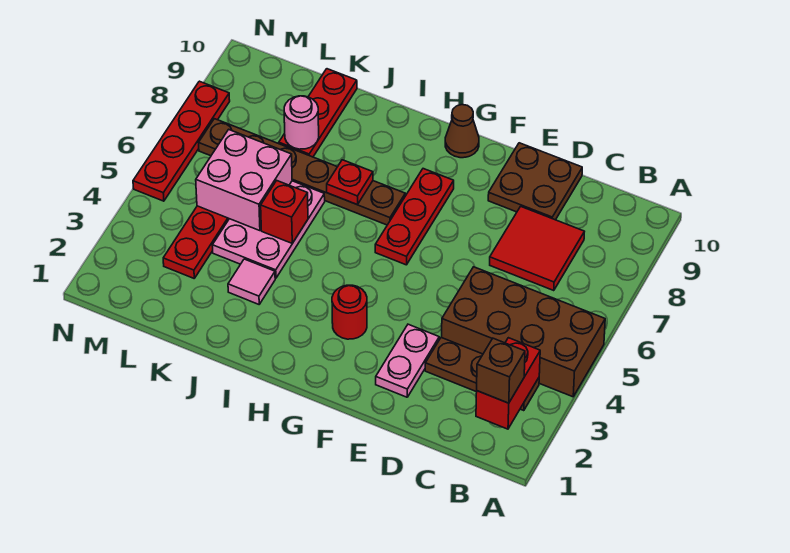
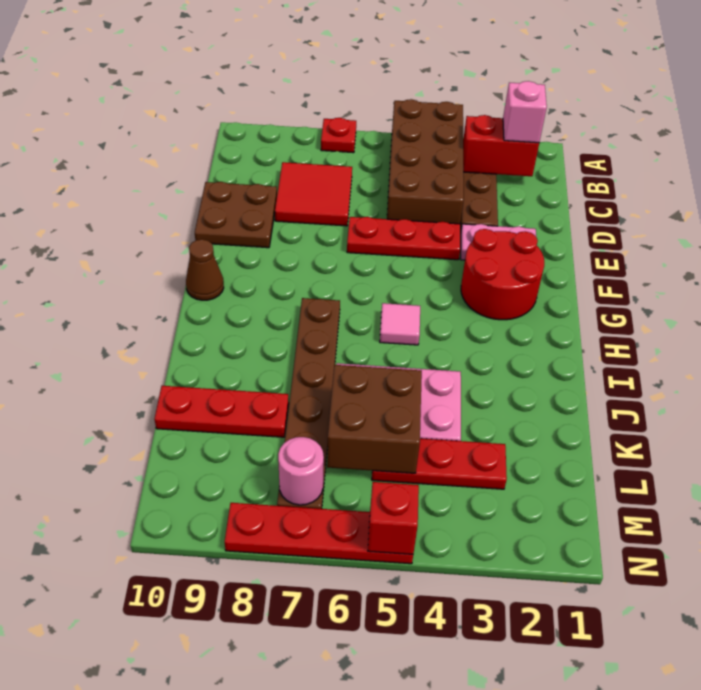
brown 1x1 brick [477,338,525,403] -> pink 1x1 brick [503,81,547,143]
red 1x1 round brick [332,285,367,339] -> red 2x2 round brick [461,229,544,320]
red 1x3 plate [375,169,454,265] -> red 1x3 plate moved to [347,217,460,260]
red 1x1 plate [327,160,373,205] -> red 1x1 plate moved to [321,118,356,153]
pink 1x1 tile [228,259,275,304] -> pink 1x1 tile moved to [380,303,420,345]
red 1x1 brick [261,181,308,243] -> red 1x1 brick moved to [368,482,419,554]
pink 2x2 brick [196,130,292,231] -> brown 2x2 brick [327,365,422,473]
pink 1x1 round brick [284,96,319,149] -> pink 1x1 round brick moved to [278,437,324,505]

